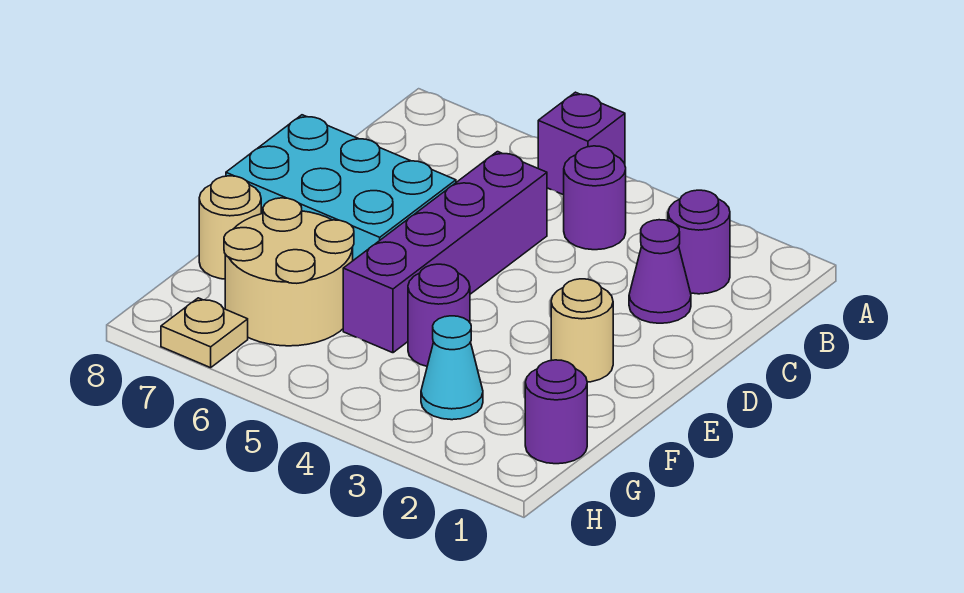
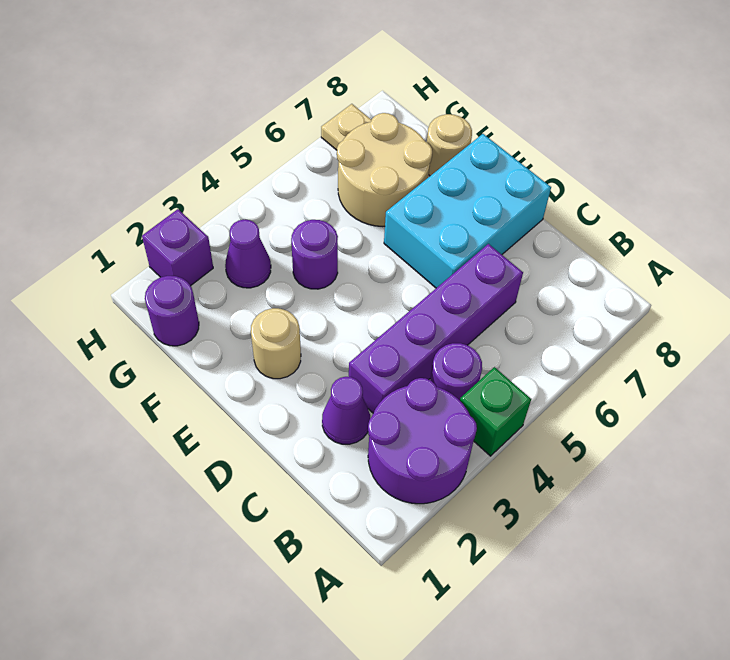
none -> green 1x1 brick [460,367,531,456]
purple 1x1 brick [538,92,625,195] -> purple 1x1 brick moved to [142,209,213,286]
purple 1x1 round brick [668,190,730,294] -> purple 2x2 round brick [368,378,477,504]
purple 1x4 brick [343,152,547,353] -> purple 1x4 brick turned to [349,244,523,413]
cyan 1x1 cone [421,316,483,420] -> purple 1x1 cone [225,220,271,288]

